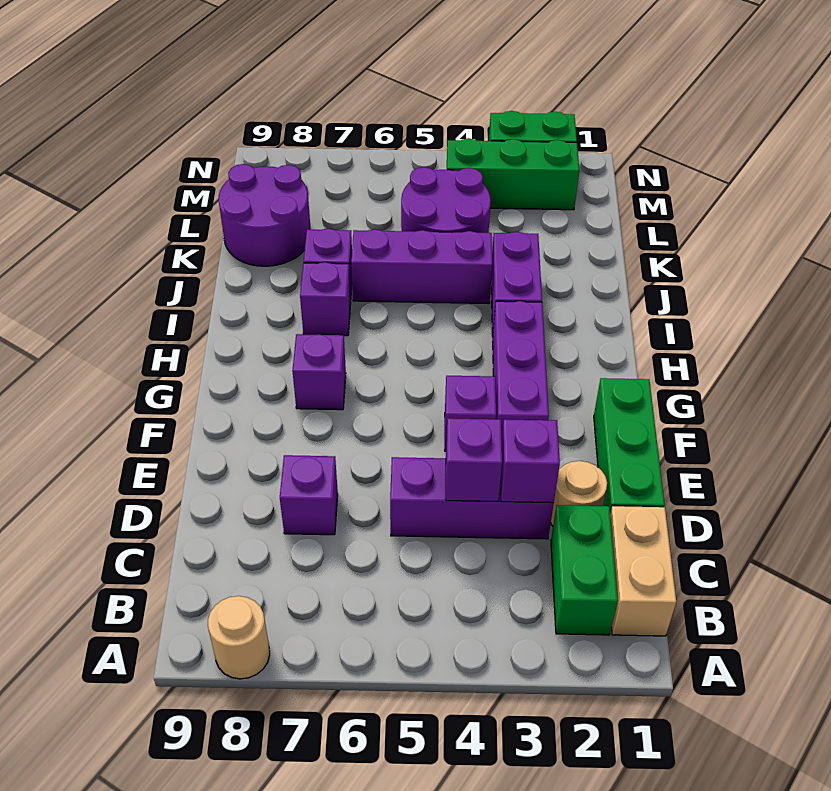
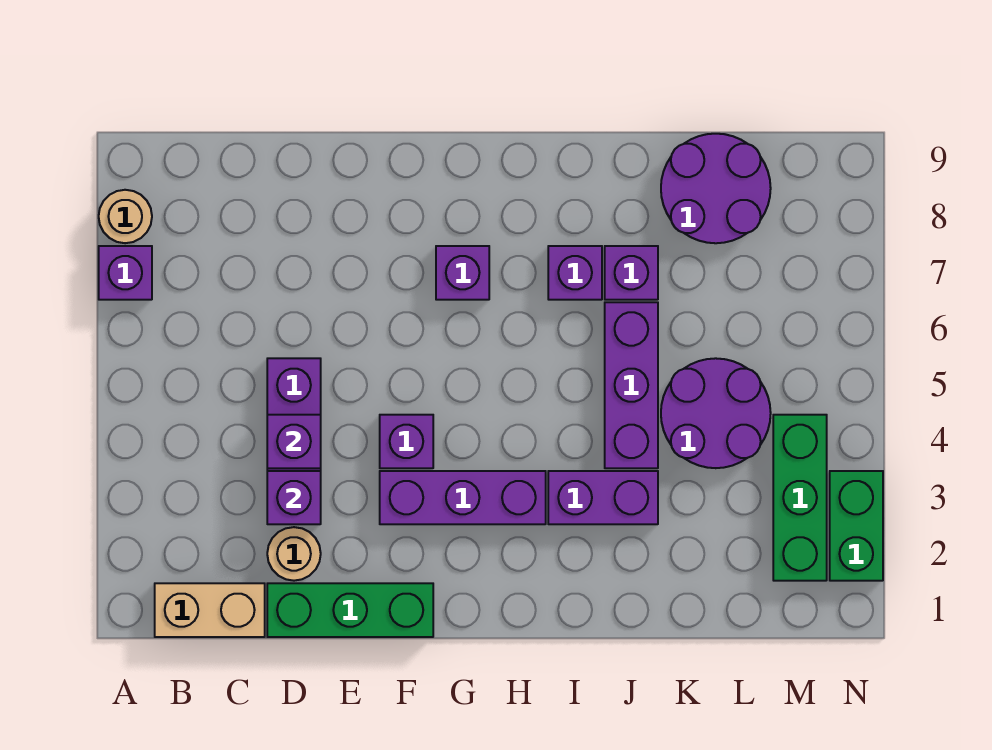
green 1x2 brick [551,505,618,635] -> none
purple 1x1 brick [280,455,338,535] -> purple 1x1 brick moved to [99,246,152,300]

